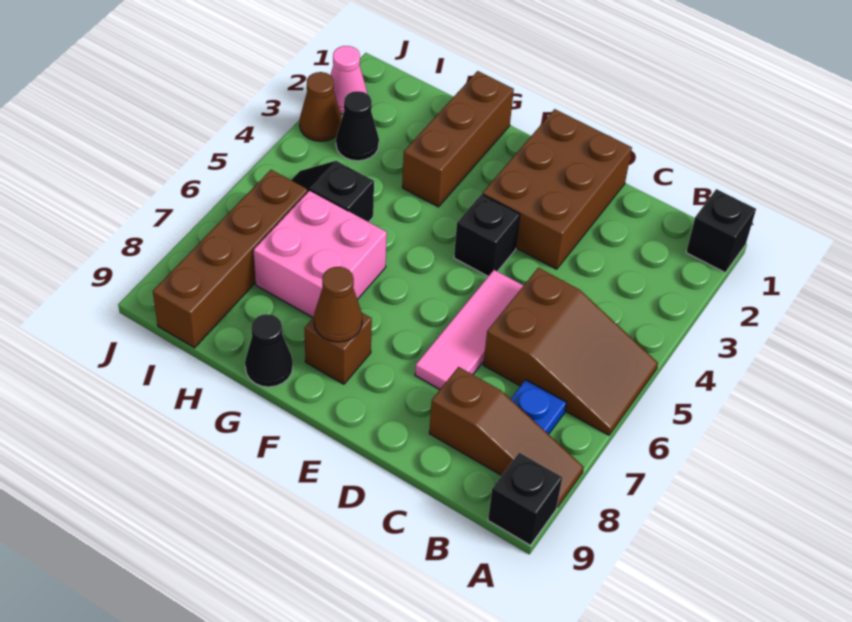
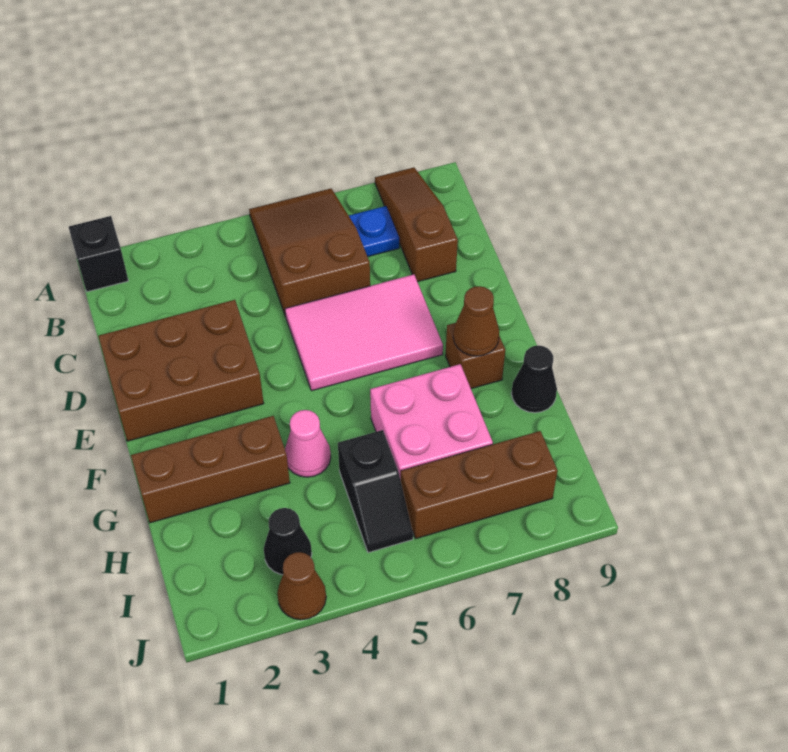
black 1x1 brick [488,453,562,545] -> none
pink 1x3 tile [415,270,524,389] -> pink 2x3 tile [285,274,443,391]
black 1x1 brick [454,194,520,276] -> none
brown 1x4 brick [153,170,308,348] -> brown 1x3 brick [401,431,558,539]
pink 1x1 cone [331,46,367,114] -> pink 1x1 cone moved to [285,410,331,477]

